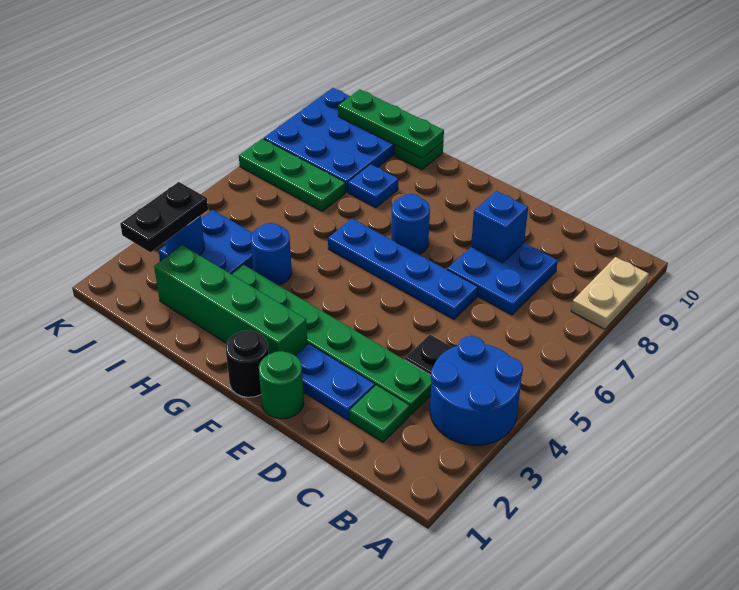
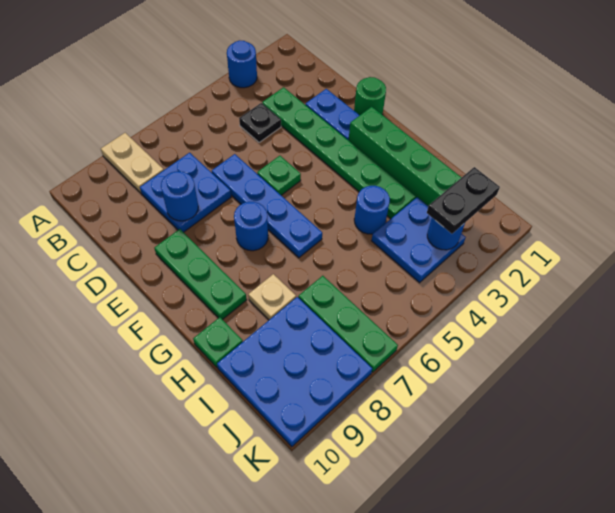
blue 2x2 round brick [430,336,523,445] -> blue 1x1 round brick [227,40,257,88]
tan 1x2 plate [571,257,649,329] -> tan 1x2 plate turned to [101,133,164,193]
green 1x1 plate [349,385,410,442] -> green 1x1 plate moved to [257,156,301,195]
blue 1x1 brick [471,191,528,263] -> blue 1x1 round brick [161,171,198,221]
black 1x1 round brick [226,330,269,397] -> none
blue 1x1 plate [348,164,398,208] -> tan 1x1 plate [248,274,296,320]
green 1x3 plate [338,90,444,158] -> green 1x3 plate moved to [154,229,247,320]

